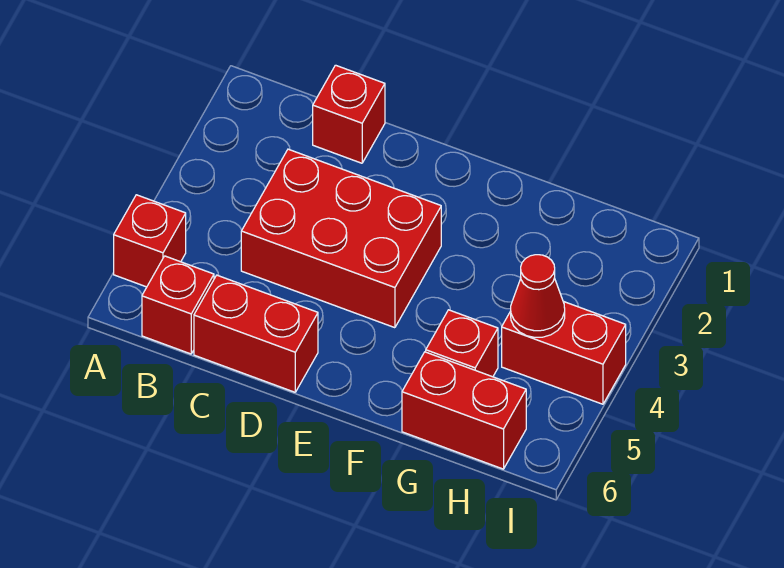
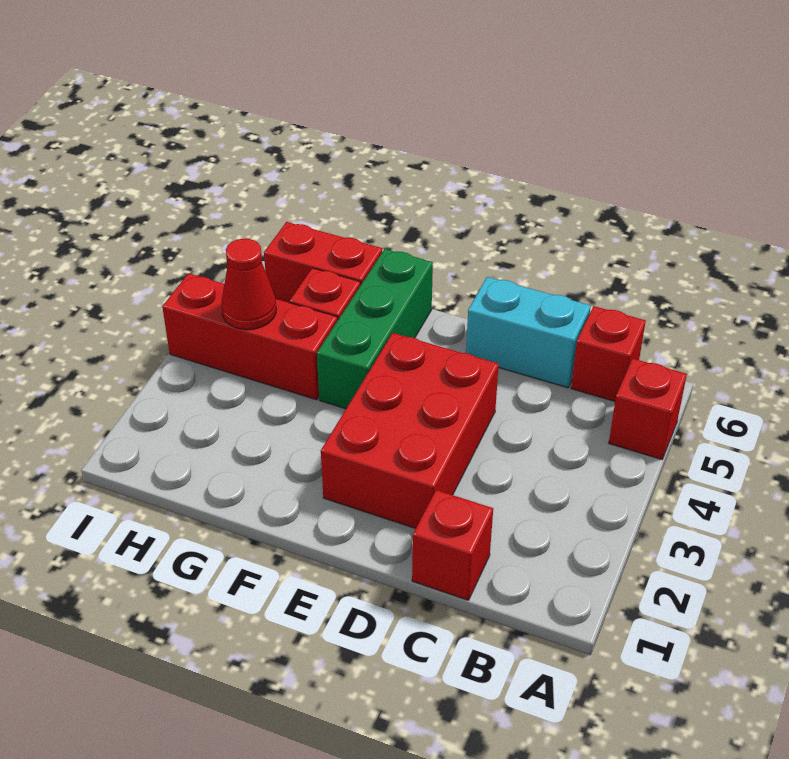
red 2x3 brick [241,149,441,328] -> red 2x3 brick turned to [321,333,499,529]
red 1x2 brick [194,275,318,392] -> cyan 1x2 brick [466,277,591,388]
none -> green 1x3 brick [317,249,433,409]
red 1x2 brick [502,302,626,404] -> red 1x3 brick [162,273,337,400]

